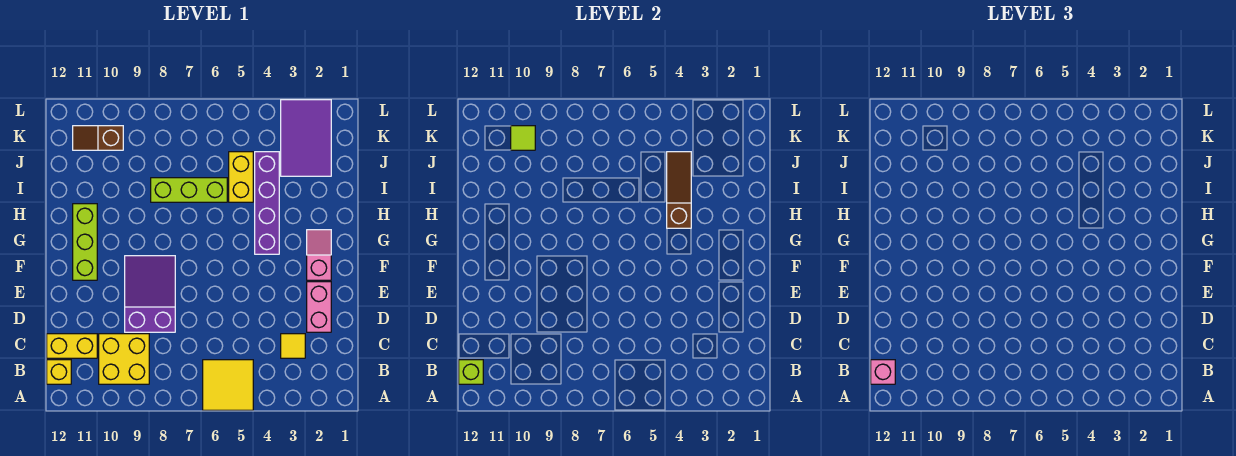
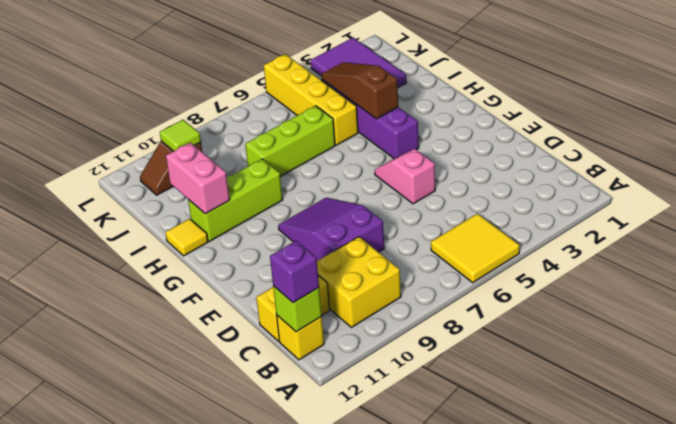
pink 1x1 brick [871,360,895,384] -> purple 1x1 brick [270,241,319,303]
yellow 1x1 tile [281,334,305,358] -> yellow 1x1 tile moved to [165,219,208,256]
pink 1x2 brick [307,282,331,332] -> pink 1x2 brick moved to [166,143,230,214]
pink 1x2 slope [307,230,331,280] -> pink 1x2 slope moved to [375,149,435,204]
lime 1x3 brick [73,204,97,280] -> lime 1x3 brick turned to [188,159,283,241]
yellow 1x2 brick [229,152,253,202] -> yellow 1x4 brick [264,54,358,145]

